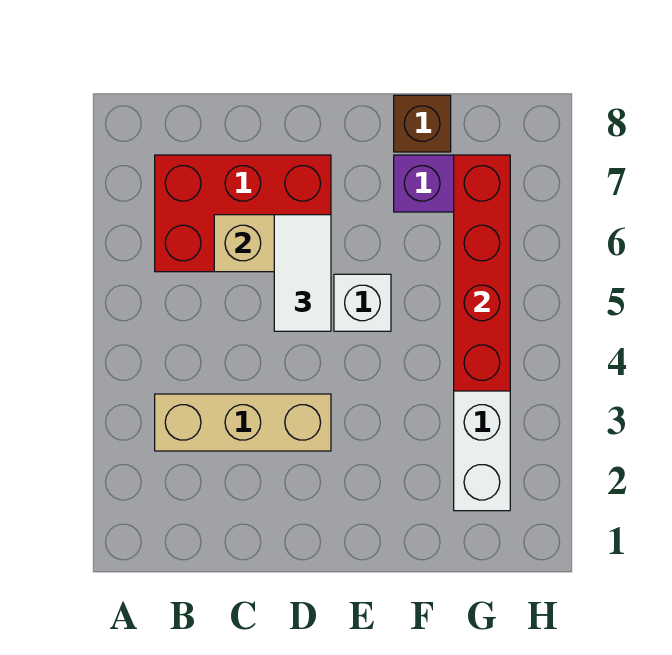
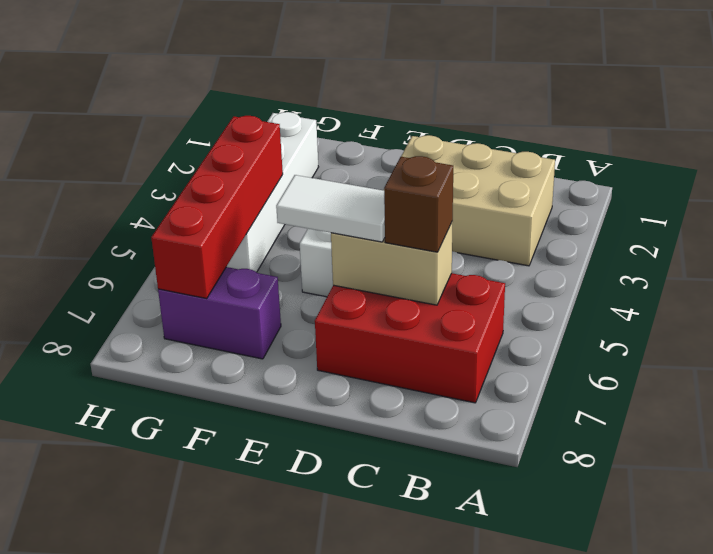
tan 1x3 brick [155,394,331,451] -> tan 2x3 brick [401,135,555,266]
white 1x2 tile [274,215,331,331] -> white 1x2 tile turned to [276,175,385,242]
brown 1x1 brick [394,95,451,152] -> brown 1x1 brick moved to [384,156,453,252]

